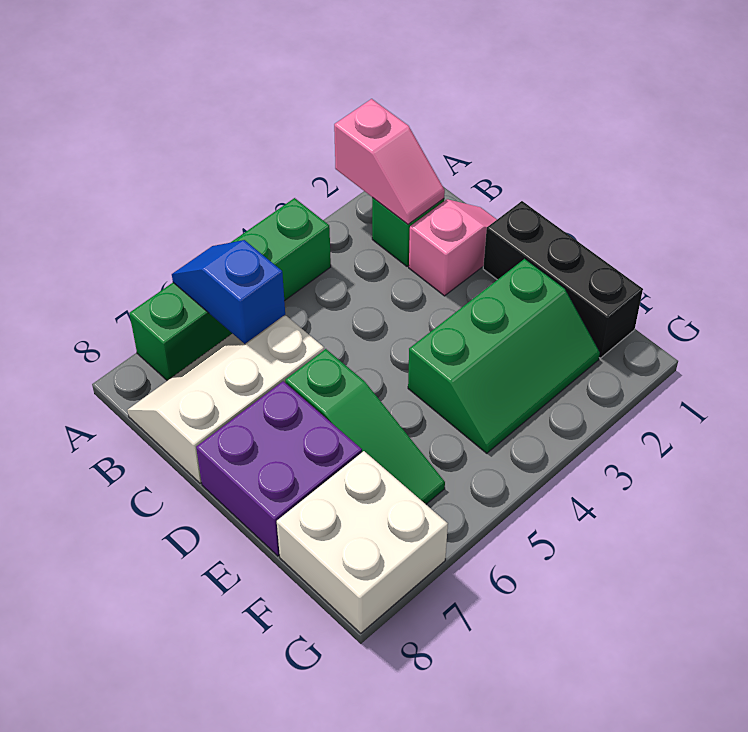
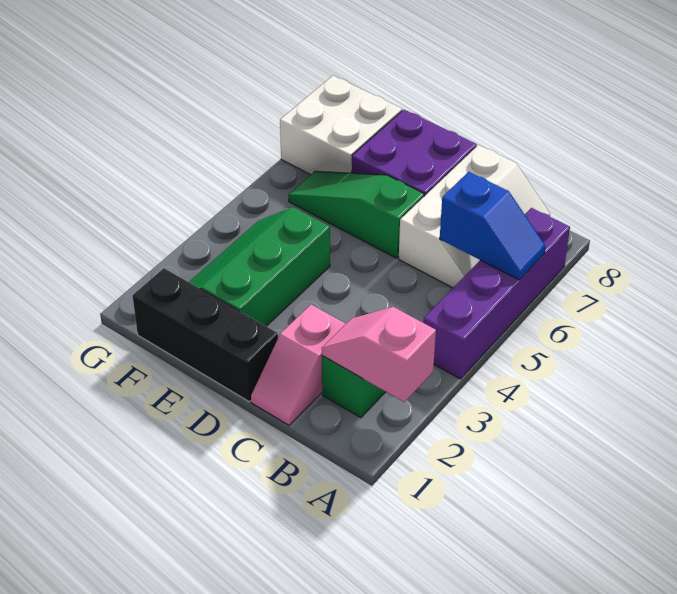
green 1x4 brick [129,198,331,381] -> purple 1x4 brick [424,208,570,379]

